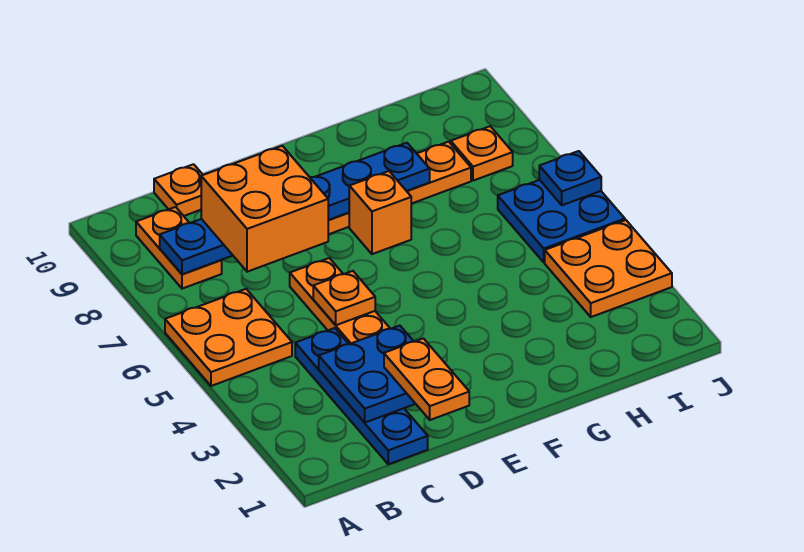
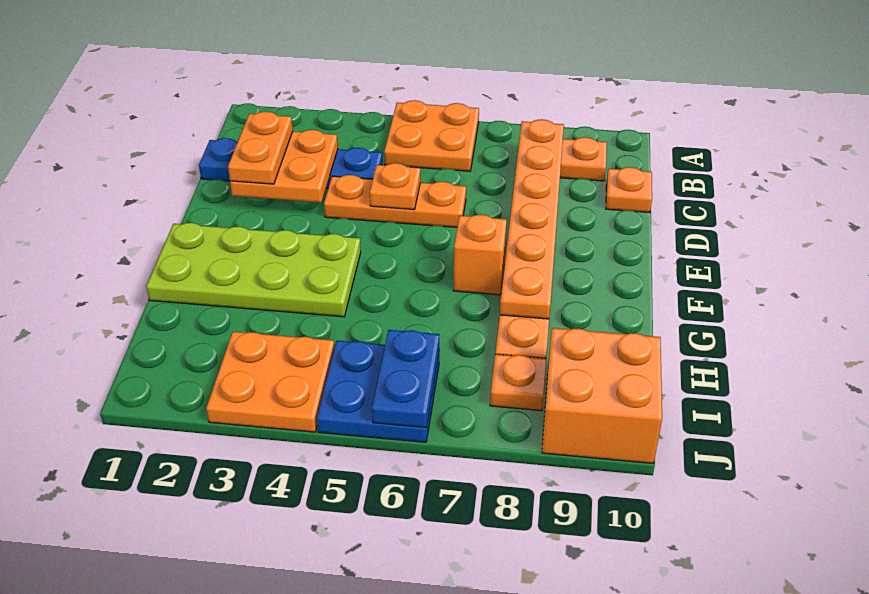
blue 1x6 plate [160,143,430,274] -> orange 1x6 plate [500,119,564,319]
blue 2x2 plate [319,326,415,422] -> orange 2x2 plate [230,130,338,202]
orange 2x2 brick [201,146,328,272] -> orange 2x2 brick moved to [542,328,662,463]
orange 1x2 plate [384,338,469,420] -> orange 1x2 plate turned to [228,112,293,184]
none -> lime 2x4 plate [146,223,361,317]
blue 1x1 plate [539,151,601,205] -> blue 1x2 plate [372,330,439,428]

